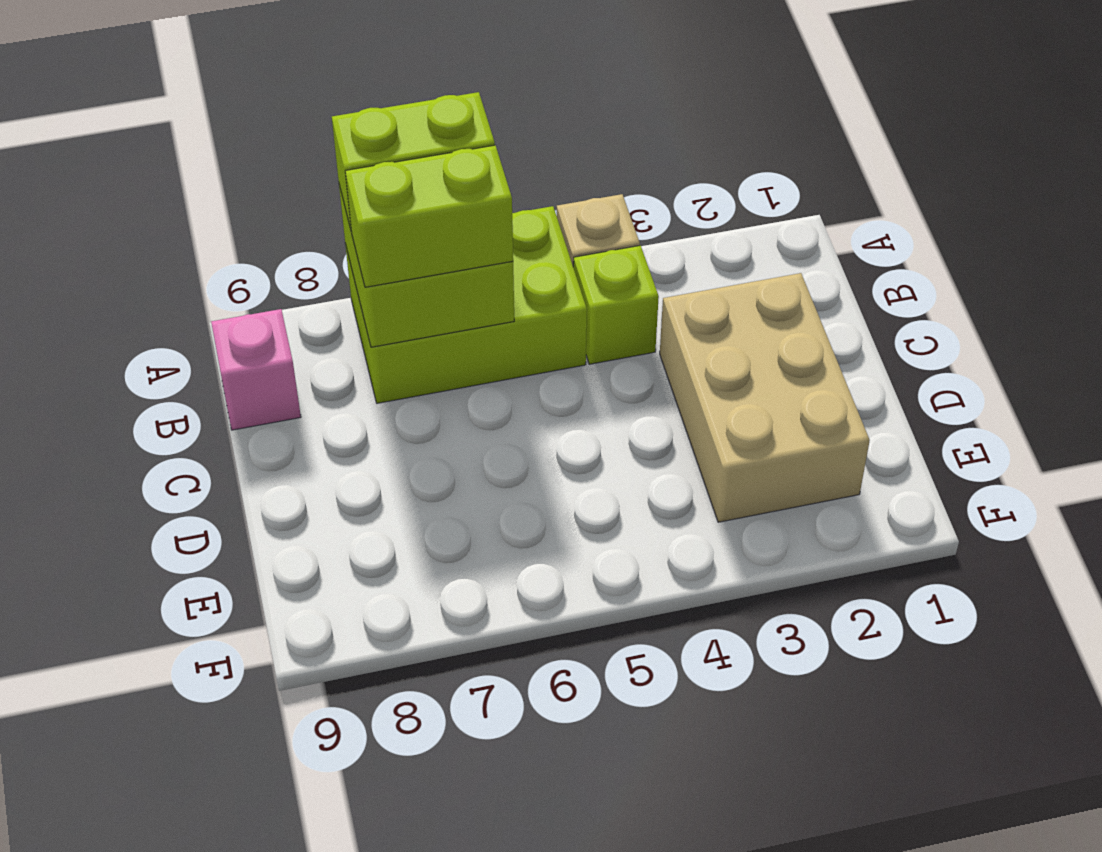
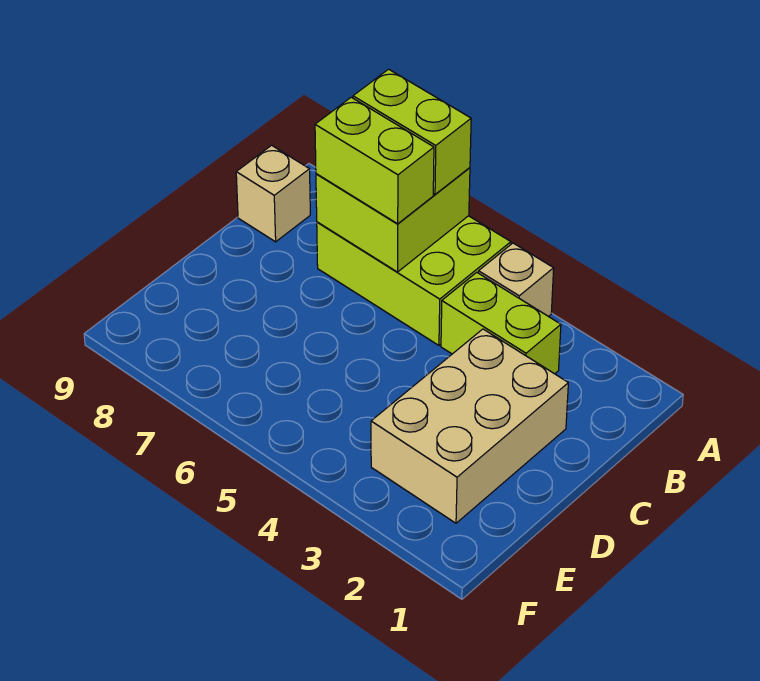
lime 1x1 brick [573,245,659,364] -> lime 1x2 brick [441,272,561,374]
pink 1x1 brick [211,309,301,430] -> tan 1x1 brick [236,145,310,242]

